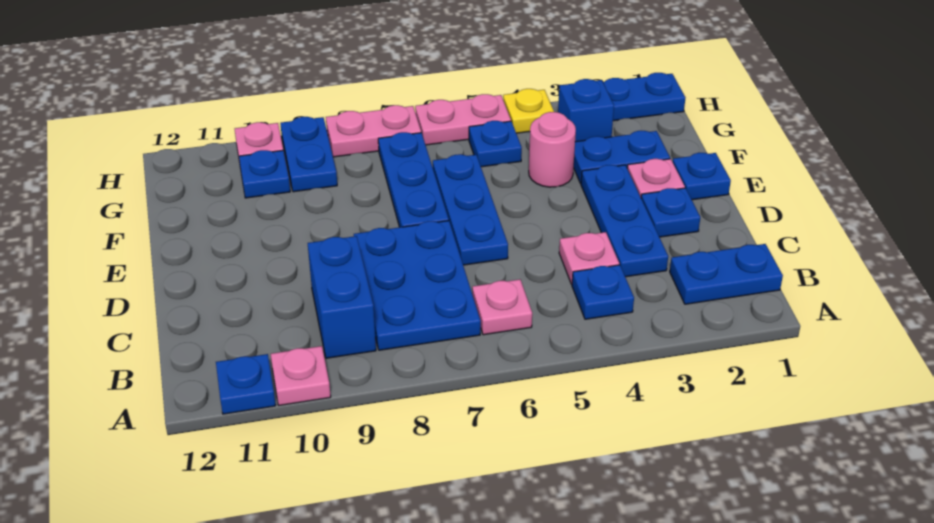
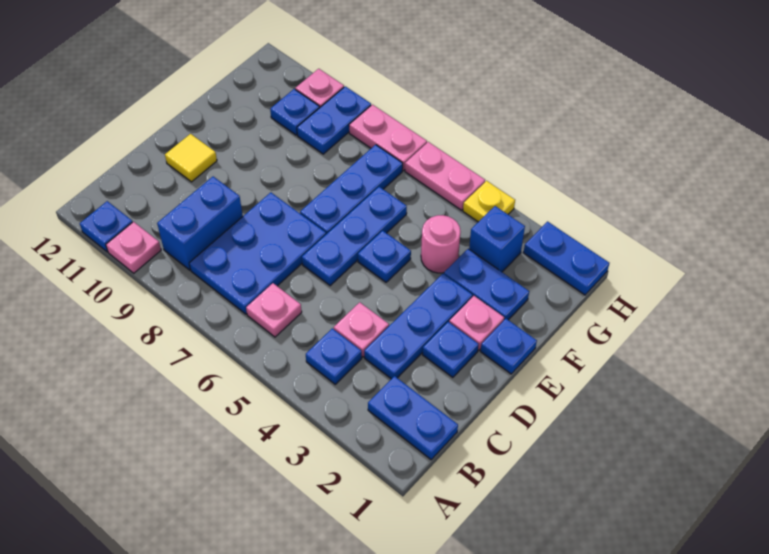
none -> yellow 1x1 tile [165,134,217,182]
blue 1x1 plate [469,121,522,167] -> blue 1x1 plate moved to [358,231,411,282]

